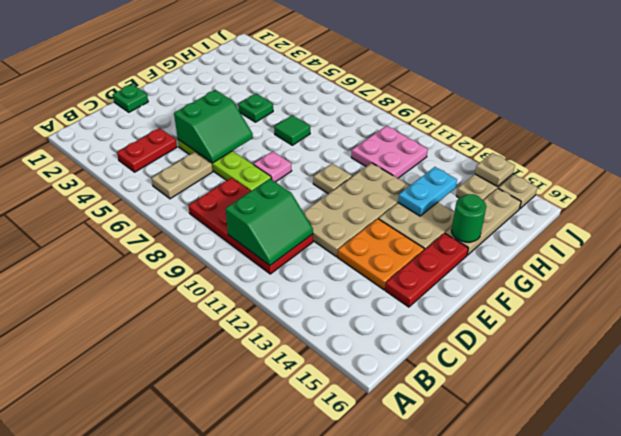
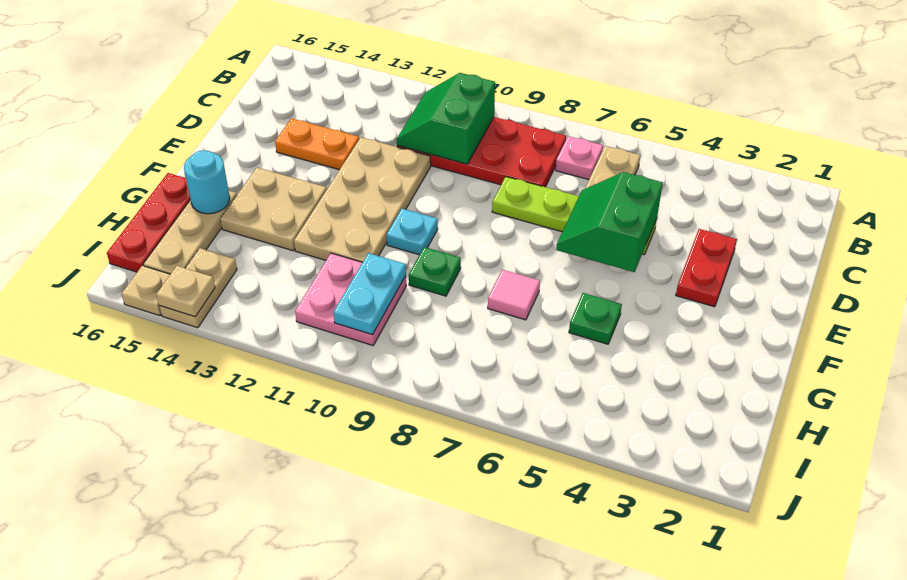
red 1x2 plate [117,128,177,172] -> red 1x2 plate moved to [676,229,737,307]
green 1x1 plate [113,84,148,112] -> green 1x1 plate moved to [409,247,461,296]
orange 2x2 plate [338,219,424,290] -> orange 1x2 plate [275,118,359,170]
red 1x3 plate [385,233,468,307] -> red 1x3 plate moved to [107,173,190,272]
pink 1x1 plate [254,151,292,182] -> pink 1x1 plate moved to [556,136,603,180]
tan 1x1 plate [313,163,352,194] -> cyan 1x1 plate [387,209,438,255]
green 1x1 tile [274,115,310,145] -> pink 1x1 tile [488,270,540,320]
cyan 1x2 plate [398,167,457,216] -> cyan 1x2 plate moved to [333,253,406,335]
green 1x1 round brick [451,194,486,242] -> cyan 1x1 round brick [184,150,230,214]

